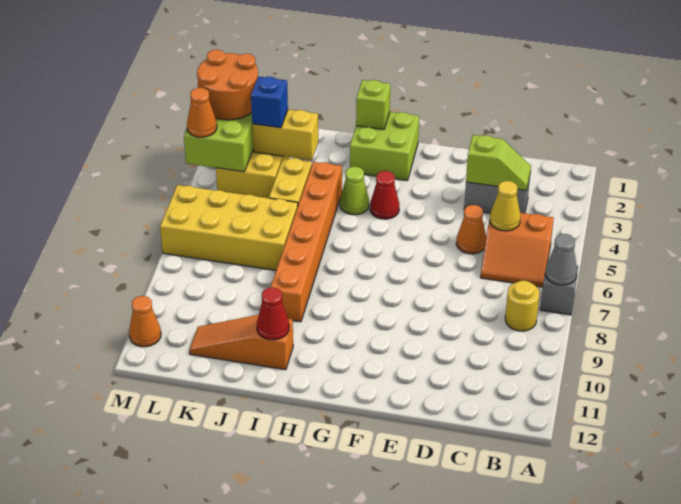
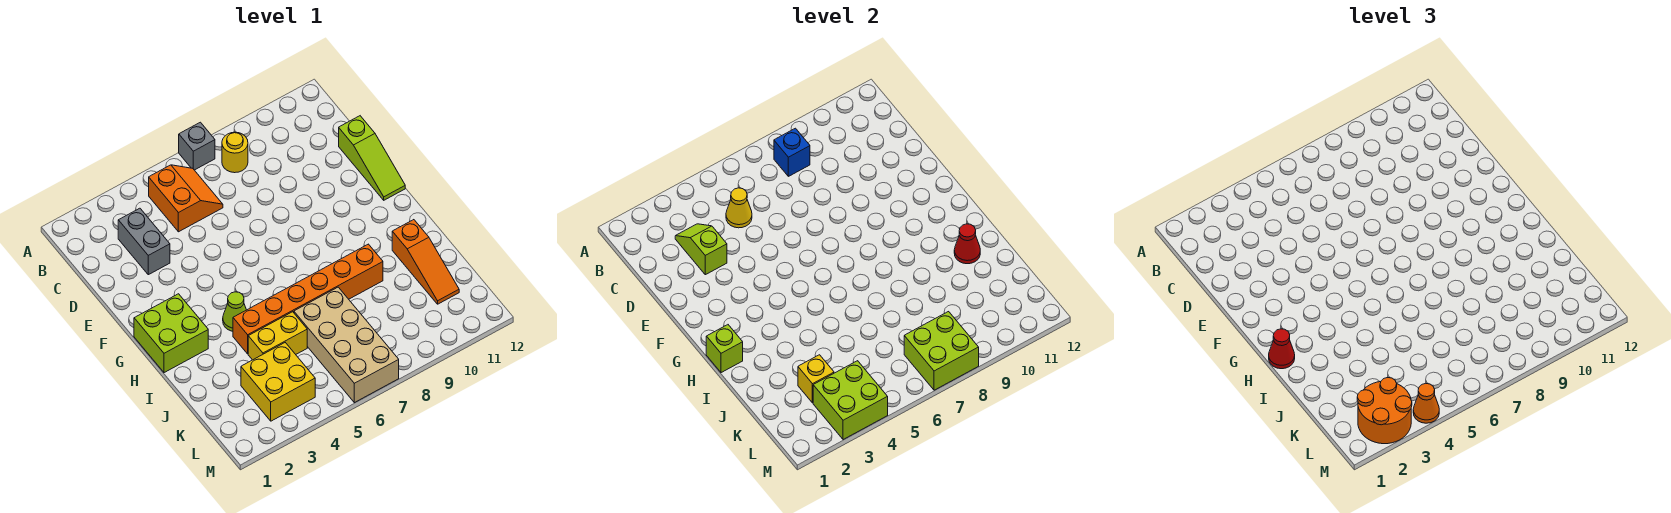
grey 1x1 cone [545,234,577,285] -> none
orange 1x1 cone [456,205,486,254] -> none
none -> lime 1x3 slope [339,116,405,200]
red 1x1 cone [370,171,399,219] -> red 1x1 cone moved to [1269,329,1295,369]
yellow 1x2 brick [252,110,318,160] -> yellow 1x1 brick [798,355,834,403]
yellow 2x4 brick [160,185,298,270] -> tan 2x4 brick [294,287,399,403]
blue 1x1 brick [251,77,288,128] -> blue 1x1 brick moved to [774,128,810,176]
none -> lime 2x2 brick [904,312,979,390]
orange 1x1 cone [129,296,161,347] -> none

